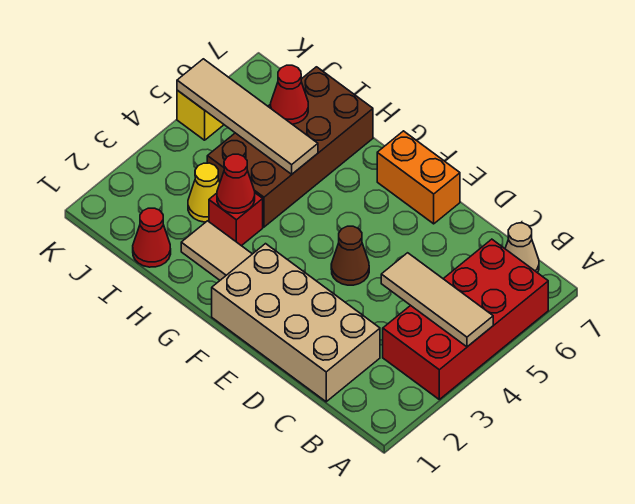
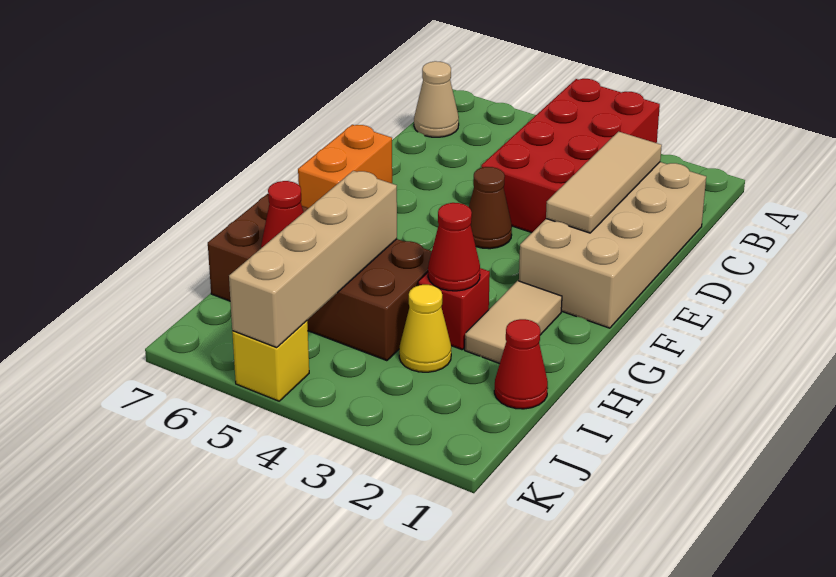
red 2x4 brick [383,239,548,399] -> red 2x4 brick turned to [481,79,660,233]
tan 1x3 tile [381,253,493,347] -> tan 1x3 tile moved to [546,132,662,233]
tan 1x4 tile [177,59,318,174] -> tan 1x4 brick [229,171,397,348]

